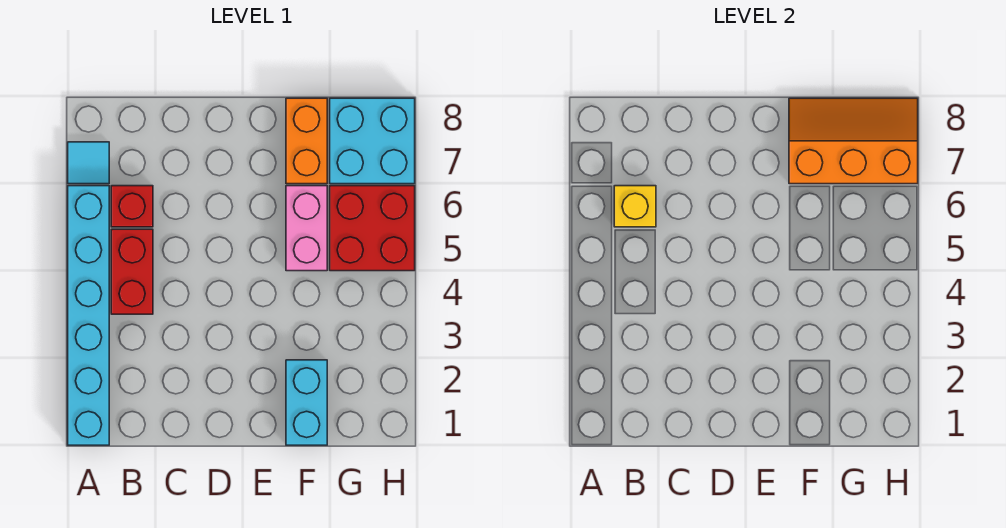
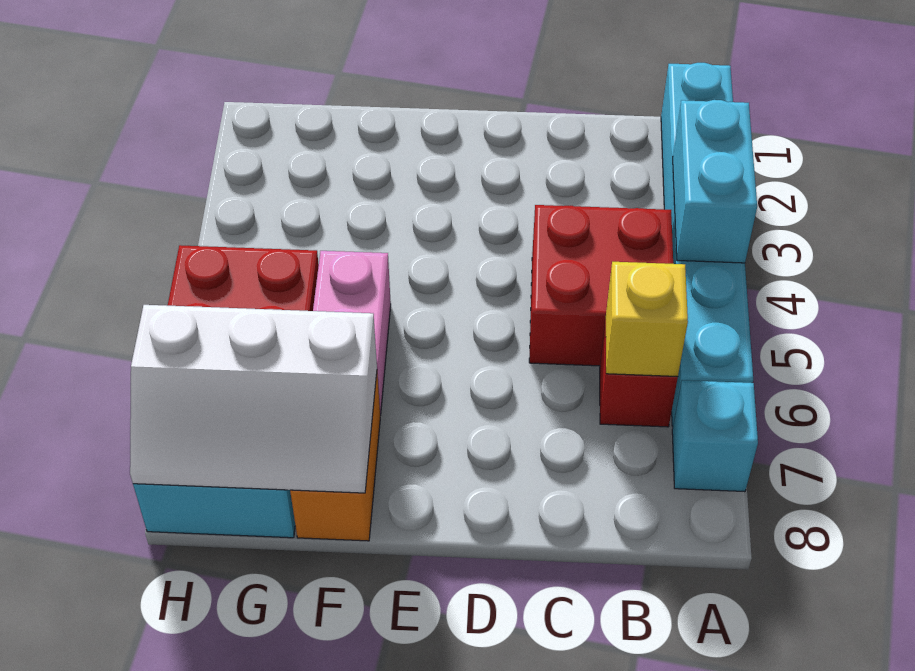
cyan 1x1 tile [68,142,109,184] -> cyan 1x1 brick [672,380,758,492]
red 1x2 brick [111,229,153,314] -> red 2x2 brick [529,205,673,366]
cyan 1x2 brick [286,360,327,445] -> cyan 1x2 brick moved to [673,100,757,263]
orange 2x3 slope [789,98,918,184] -> white 2x3 slope [130,305,377,493]

